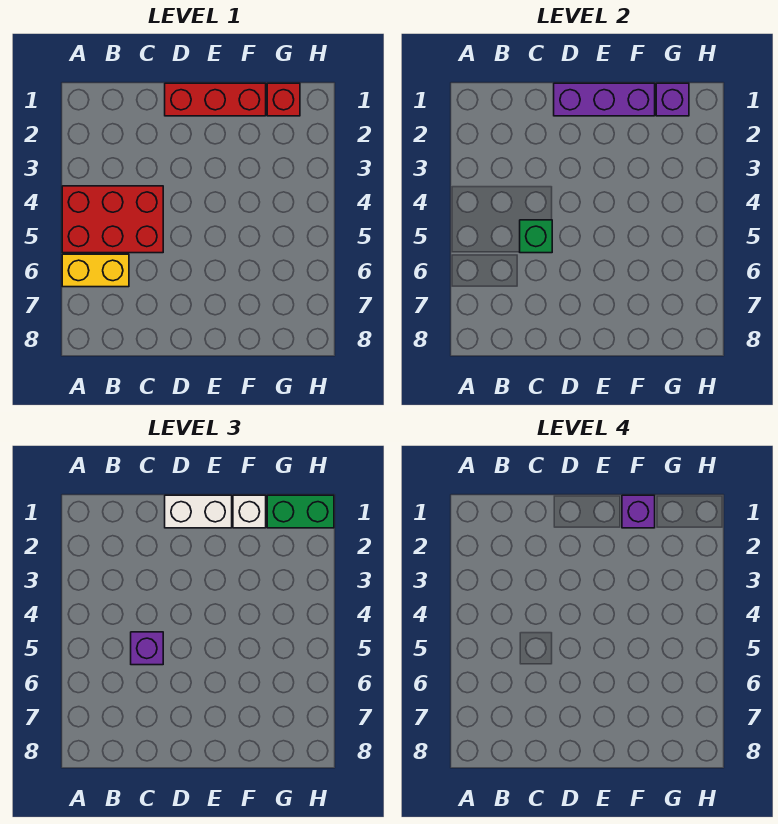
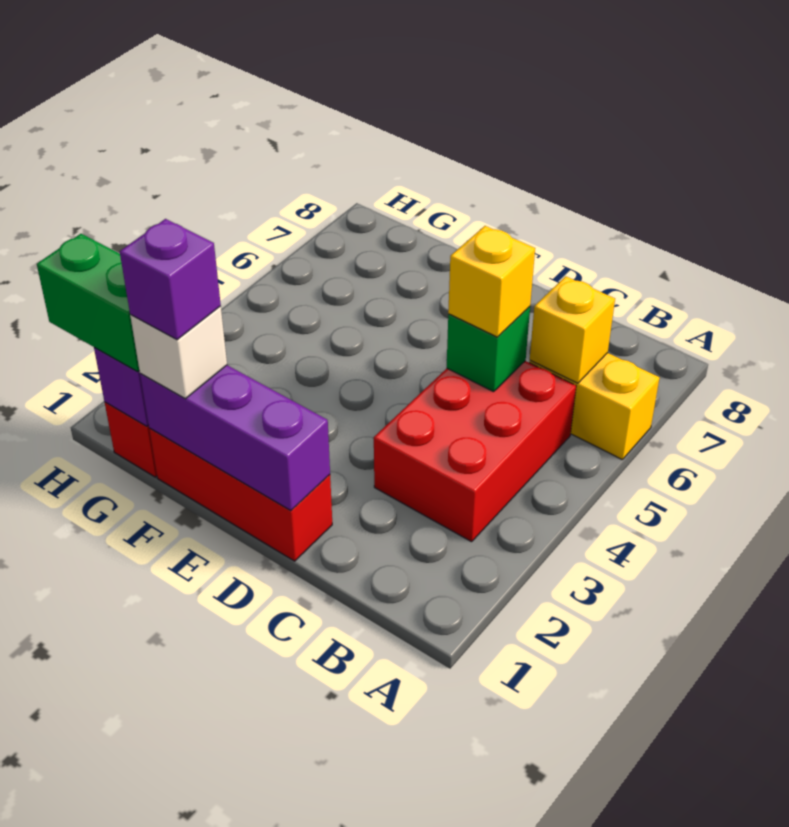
red 2x3 brick [62,186,163,253] -> red 2x3 brick turned to [374,361,576,542]
none -> yellow 1x1 brick [530,276,615,383]
purple 1x1 brick [131,632,163,665] -> yellow 1x1 brick [448,226,535,337]
white 1x2 brick [165,495,232,528] -> none

